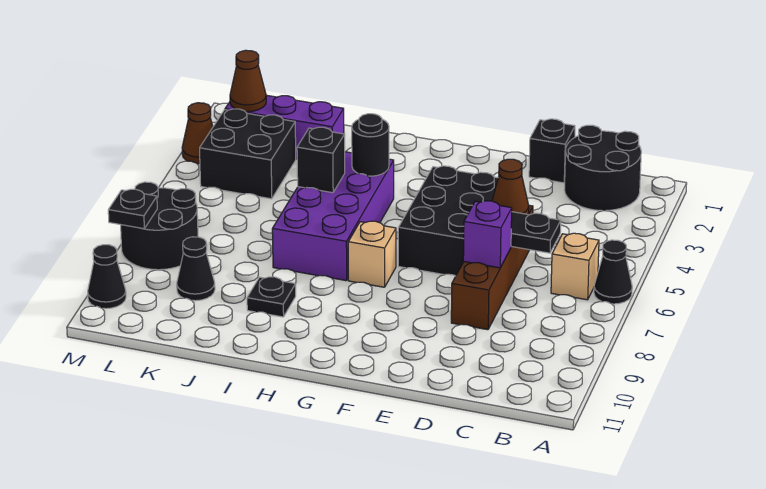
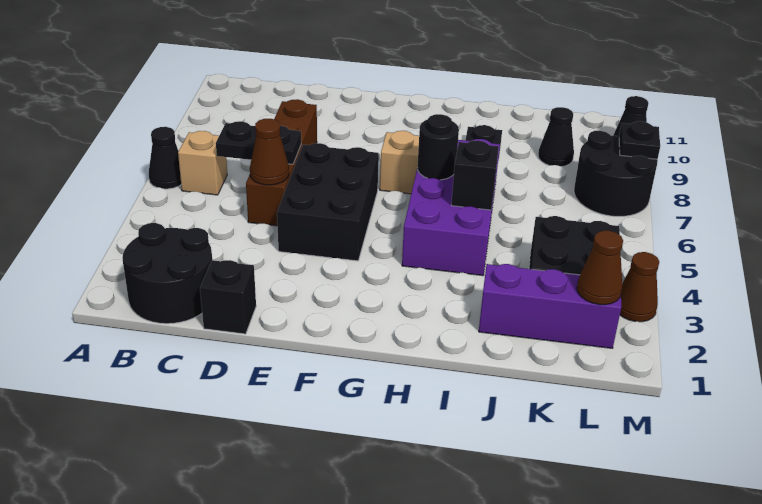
purple 1x1 brick [463,201,512,268] -> none
black 1x1 round brick [352,114,389,176] -> black 1x1 round brick moved to [417,114,459,180]

